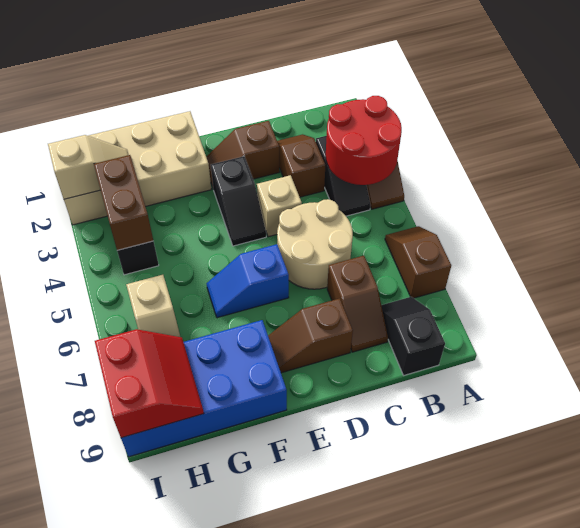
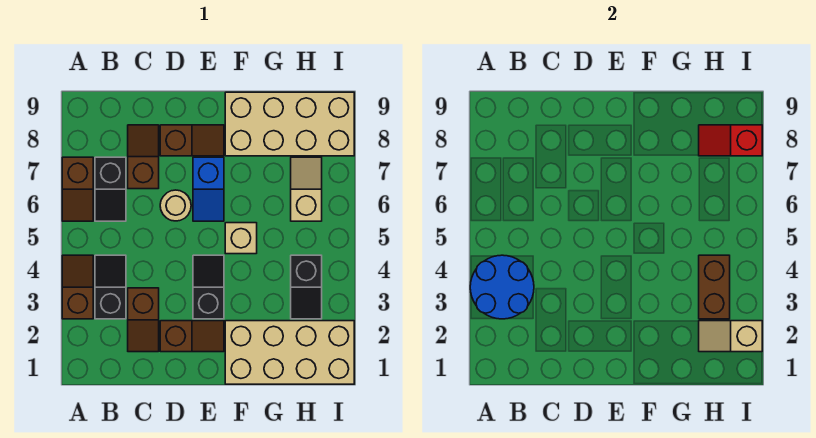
red 2x2 round brick [326,96,402,185] -> blue 2x2 round brick [470,255,534,319]
black 1x2 slope [381,297,445,375] -> black 1x2 slope moved to [95,157,126,221]
tan 2x2 round brick [277,199,353,289] -> tan 1x1 round brick [160,190,191,221]
tan 1x1 brick [257,175,302,237] -> tan 1x1 brick moved to [225,223,257,254]
blue 1x2 slope [206,244,289,318] -> blue 1x2 slope turned to [193,157,224,221]
blue 2x4 brick [121,320,287,457] -> tan 2x4 brick [225,92,354,156]
red 2x2 slope [95,329,204,438] -> red 1x2 slope [699,125,762,156]

